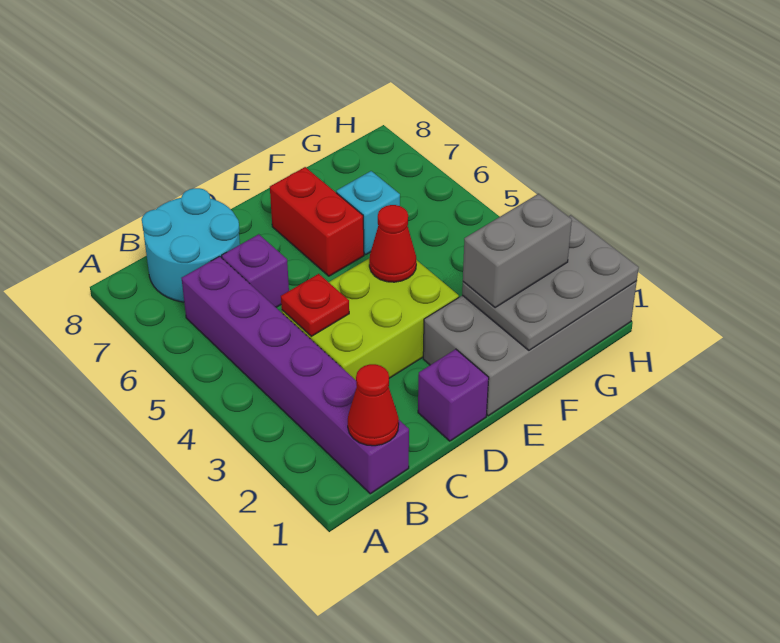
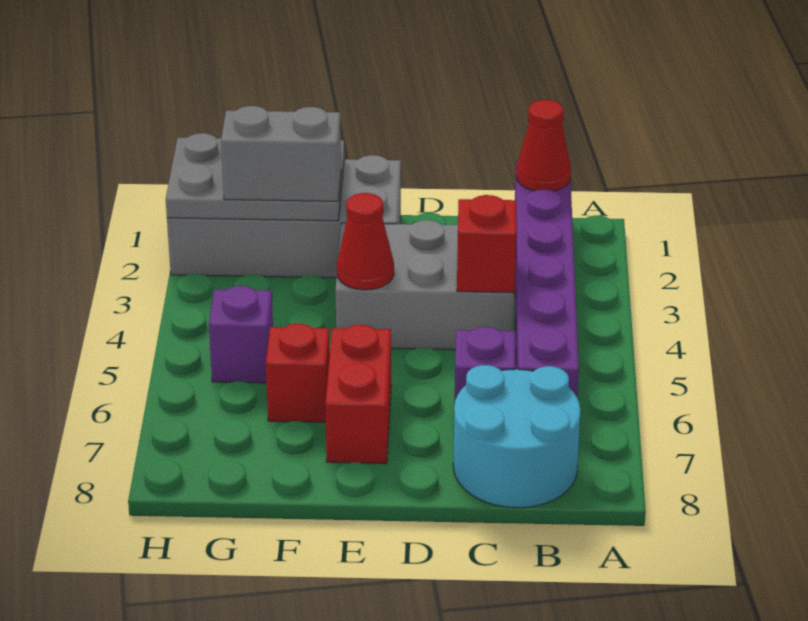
lime 2x3 brick [282,259,459,380] -> grey 2x3 brick [335,220,515,350]
red 1x1 plate [281,274,349,336] -> red 1x1 brick [457,195,517,293]
purple 1x1 brick [418,349,489,441] -> purple 1x1 brick moved to [209,286,273,383]
cyan 1x1 brick [336,171,400,255] -> red 1x1 brick [266,324,330,422]

